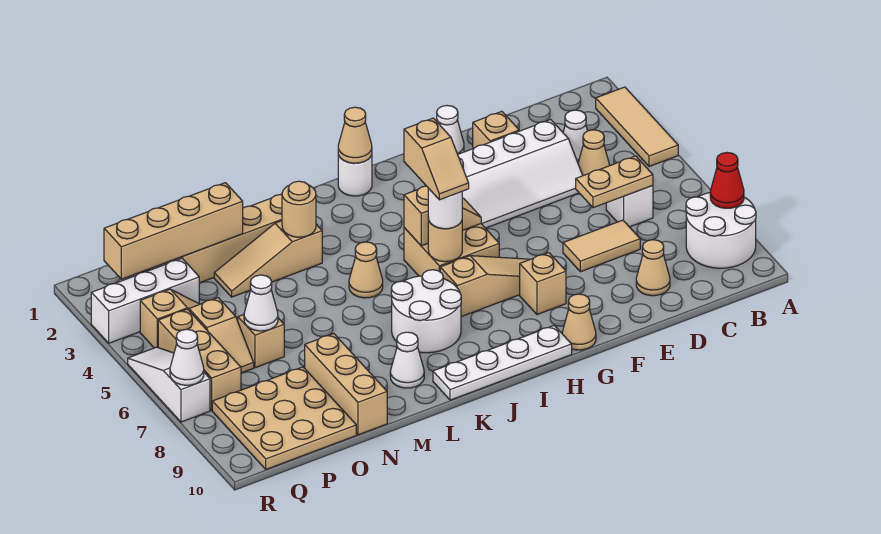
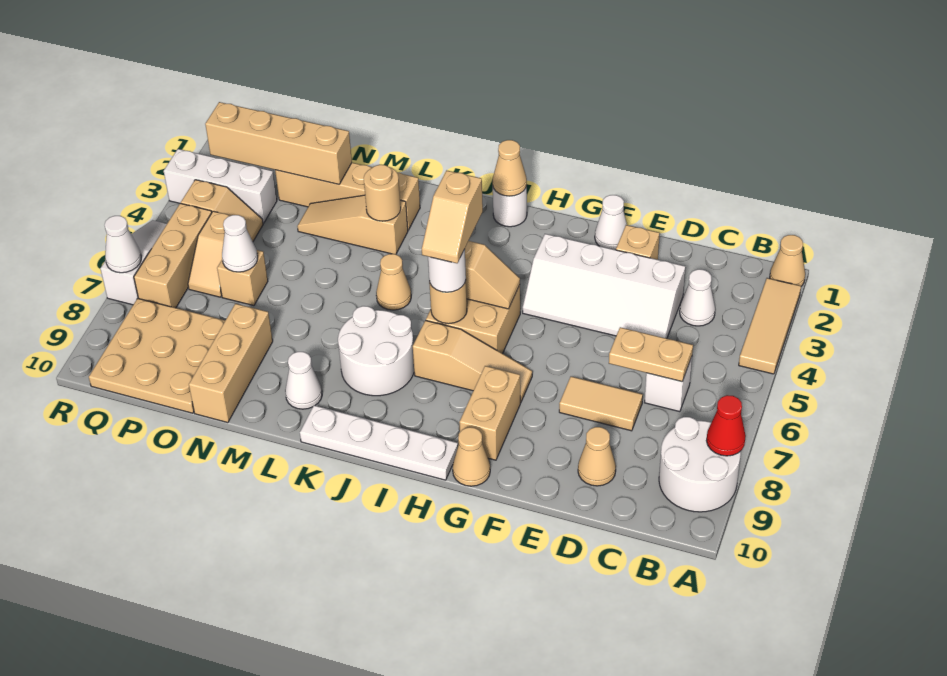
tan 1x1 cone [578,130,610,176] -> tan 1x1 cone moved to [770,235,805,286]
tan 1x1 brick [520,253,566,314] -> tan 1x2 brick [459,366,520,460]

